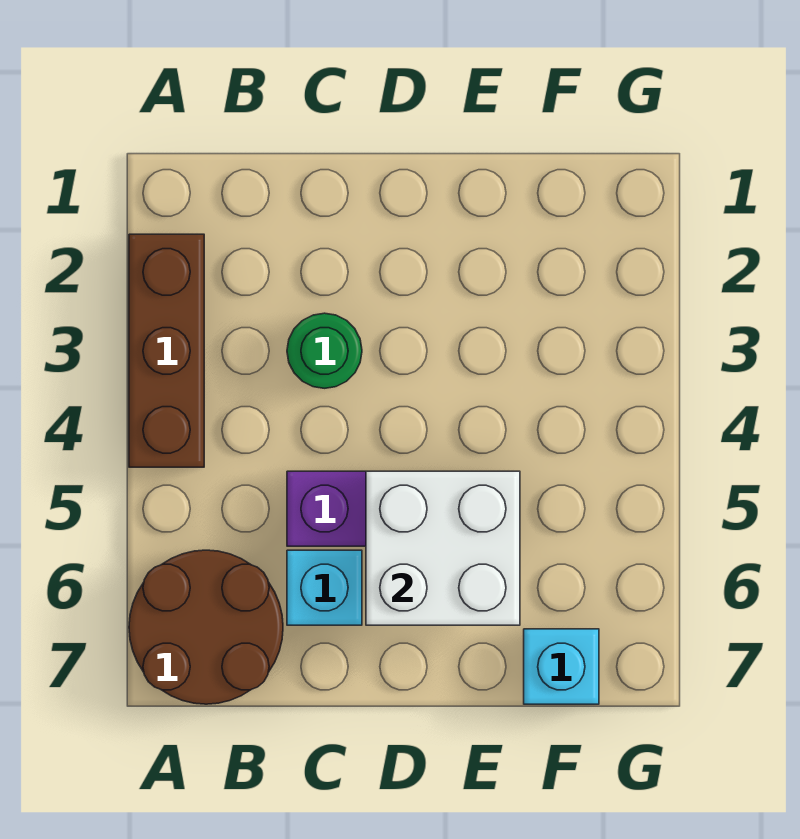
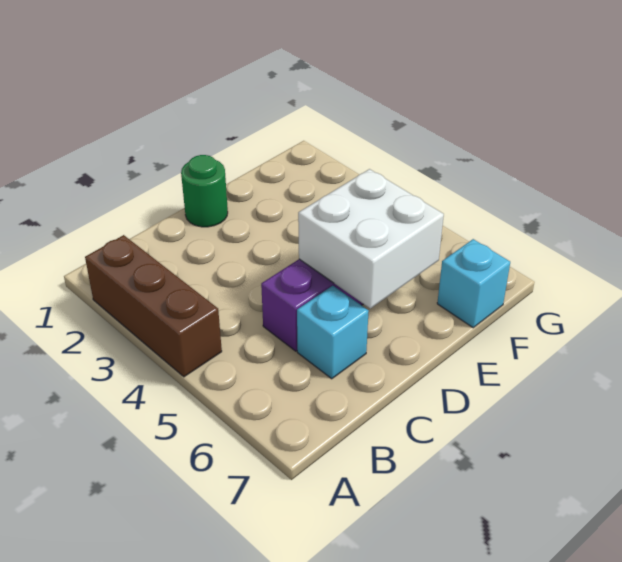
brown 2x2 round brick [129,550,283,704] -> none
green 1x1 round brick [287,313,362,388] -> green 1x1 round brick moved to [181,155,228,227]

